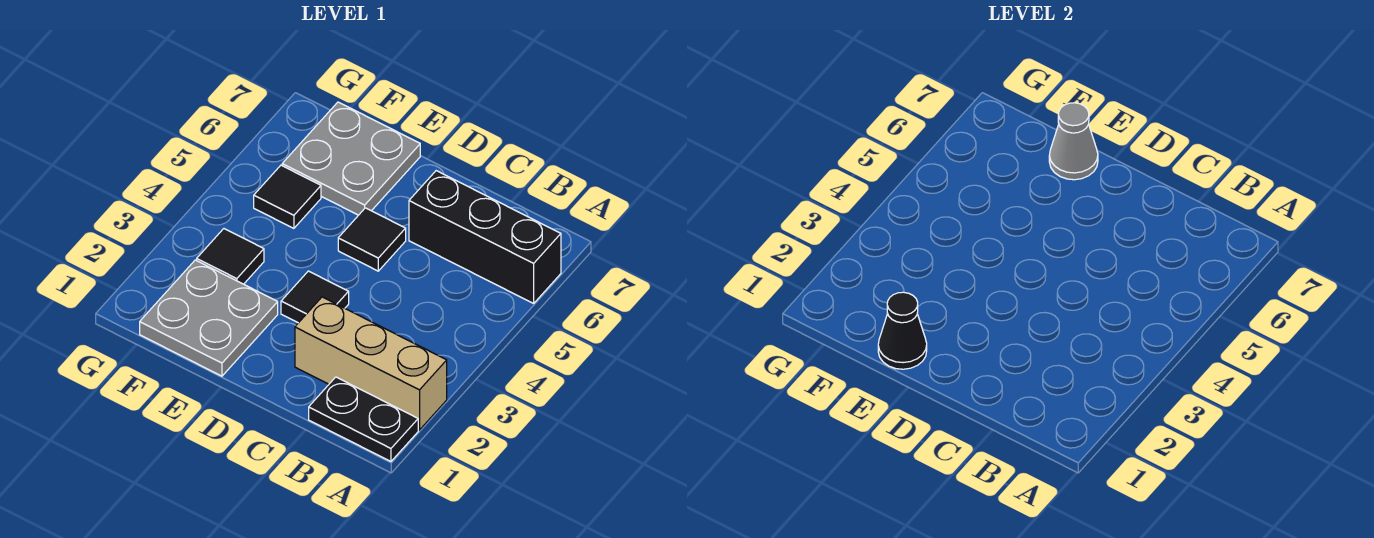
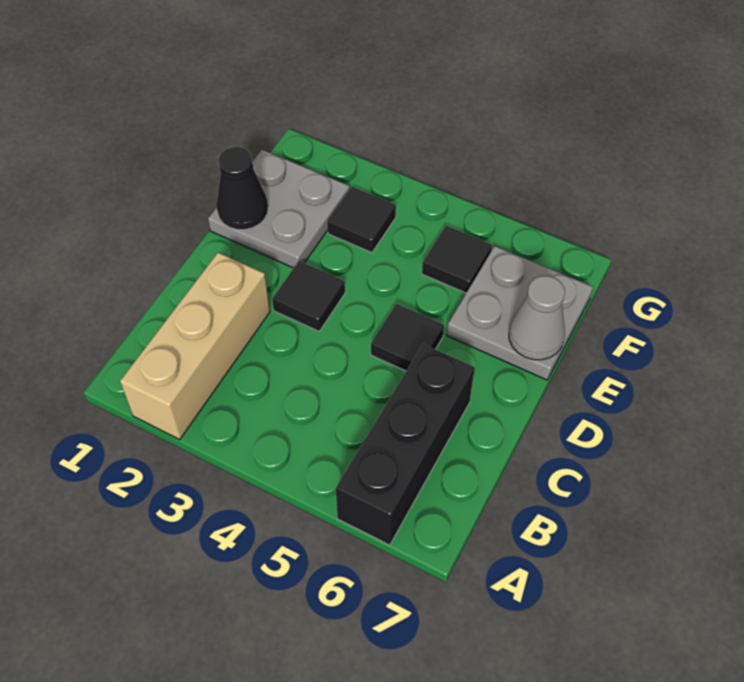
black 1x2 plate [309,377,418,461] -> none

